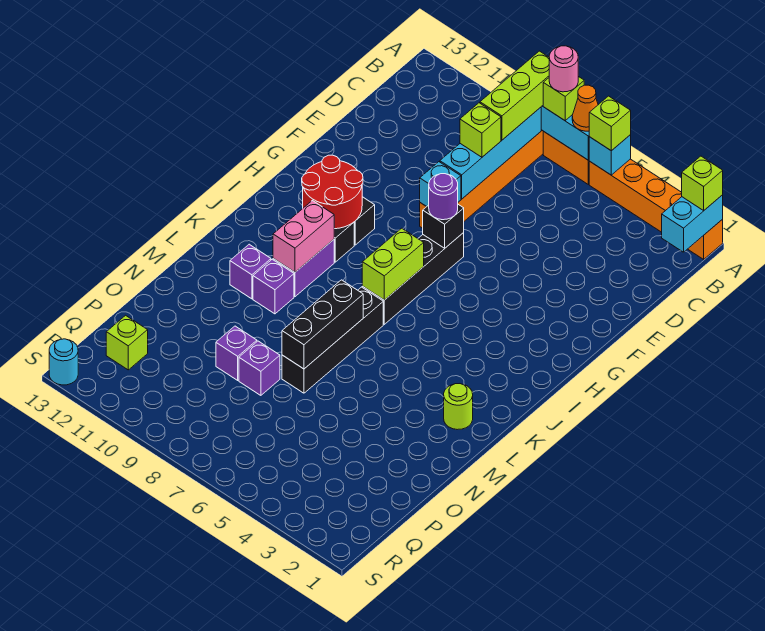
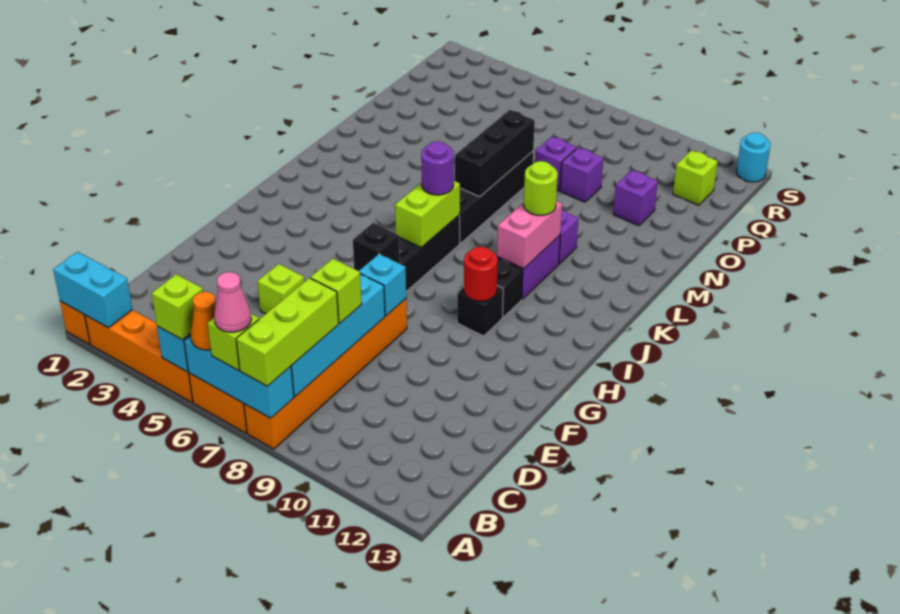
cyan 1x2 brick [662,195,723,252] -> cyan 1x2 brick turned to [53,252,132,328]
lime 1x1 brick [682,156,723,210] -> lime 1x1 brick moved to [257,264,304,314]
pink 1x1 round brick [549,46,578,92] -> pink 1x1 cone [214,272,251,332]
purple 1x1 round brick [429,174,458,220] -> purple 1x1 round brick moved to [421,141,454,195]
red 2x2 round brick [302,155,363,229] -> red 1x1 round brick [464,247,498,301]
lime 1x1 round brick [444,384,473,430] -> lime 1x1 round brick moved to [524,161,558,215]
purple 1x1 brick [230,244,271,299] -> purple 1x1 brick moved to [613,170,658,226]

